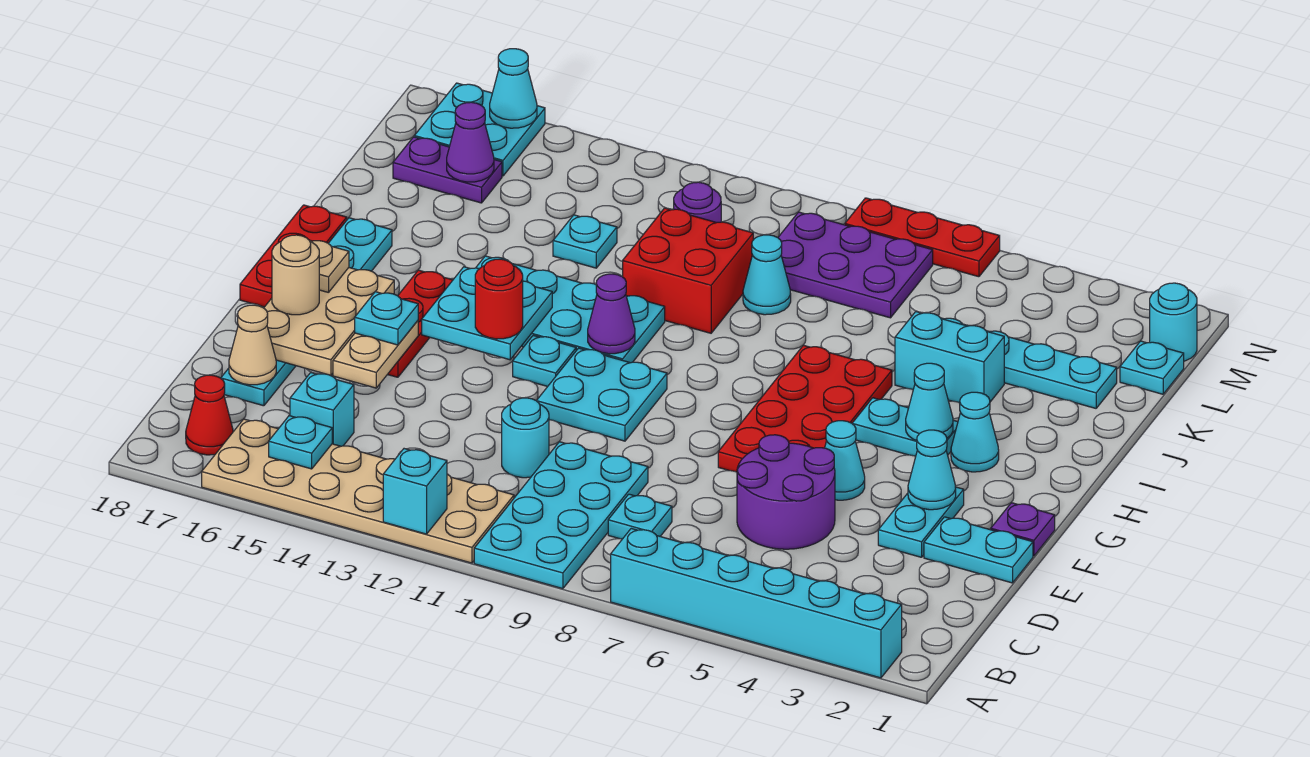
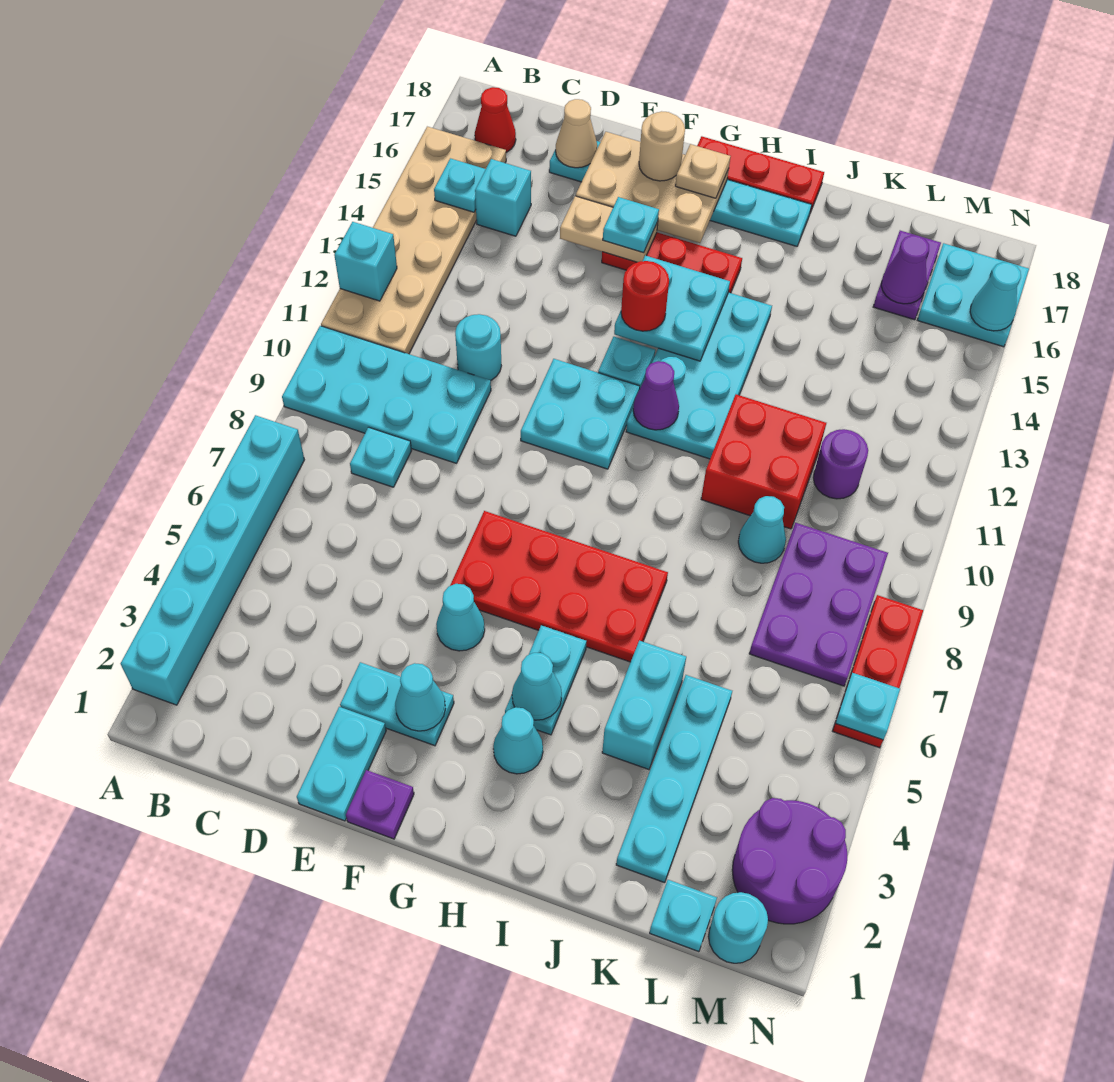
purple 2x2 round brick [737,435,835,549] -> purple 2x2 round brick moved to [732,798,847,924]
cyan 1x1 plate [553,215,617,268] -> cyan 1x1 plate moved to [835,673,900,740]

